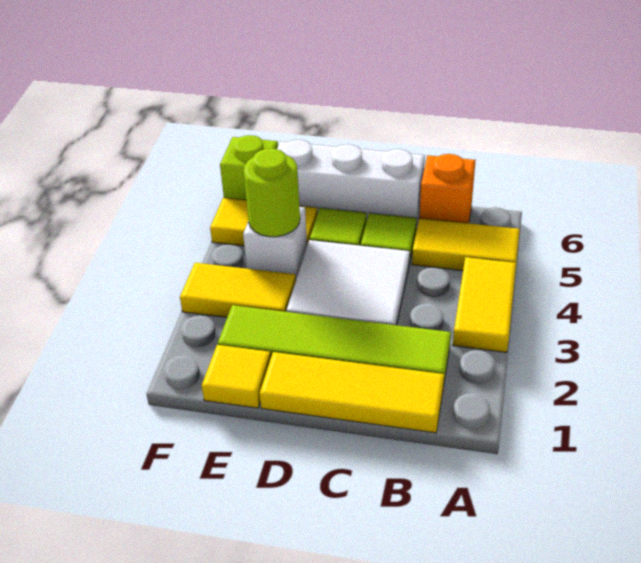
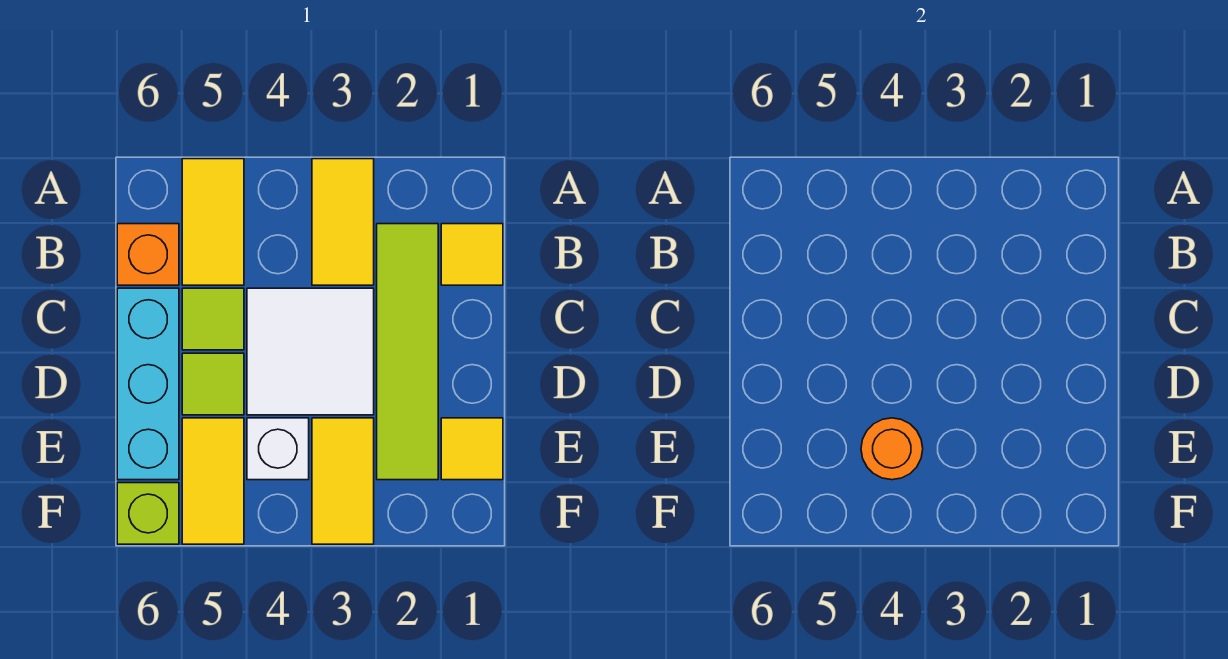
yellow 1x2 tile [453,257,516,352] -> yellow 1x2 tile turned to [312,159,374,285]
yellow 1x3 tile [260,352,444,433] -> yellow 1x1 tile [441,224,503,285]
white 1x3 brick [277,140,425,231] -> cyan 1x3 brick [117,288,179,480]
lime 1x1 round brick [244,149,300,237] -> orange 1x1 round brick [861,418,923,480]

